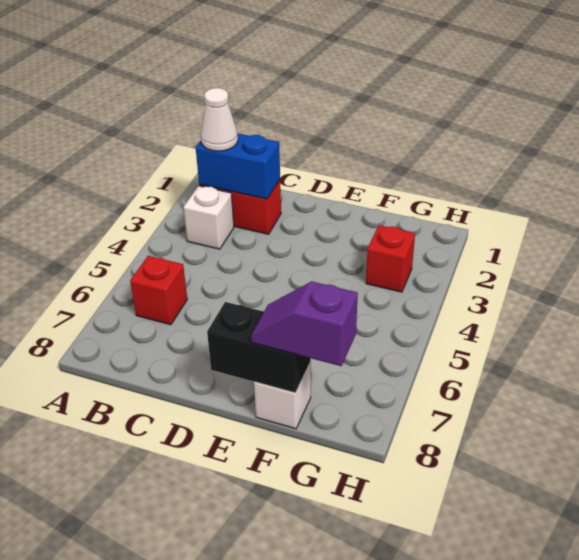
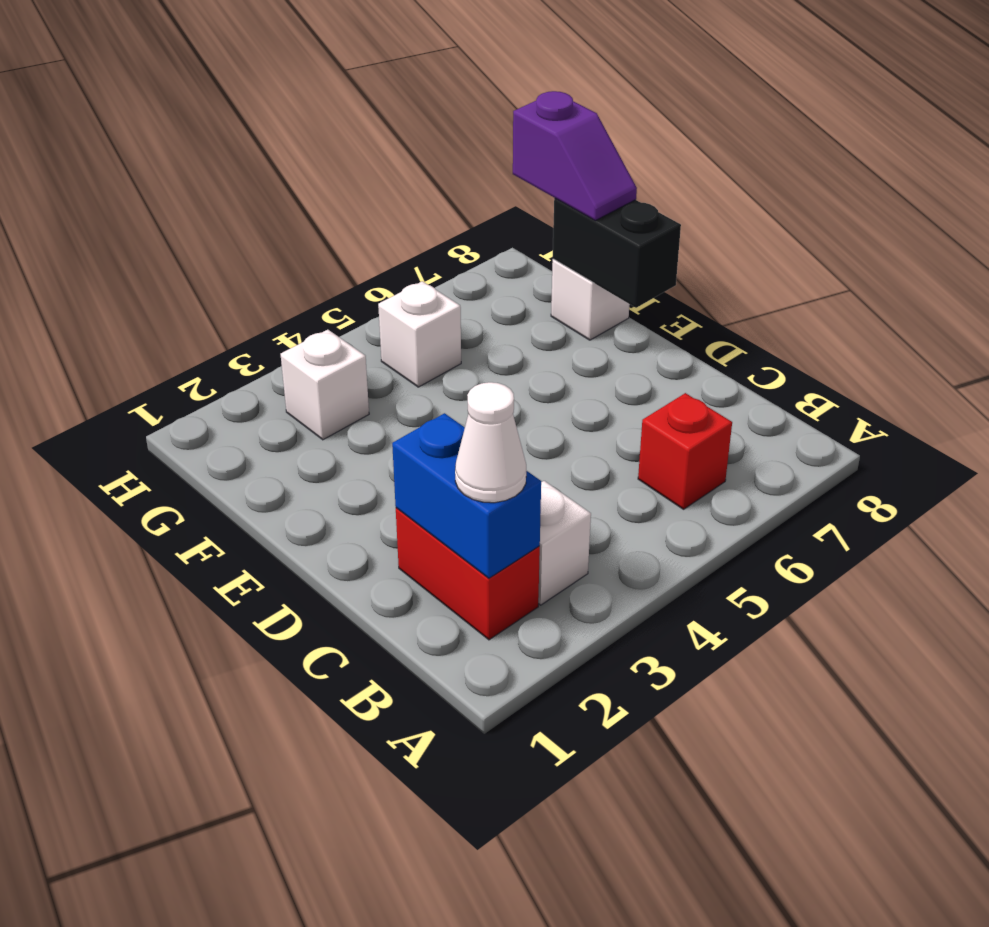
red 1x1 brick [366,225,415,292] -> white 1x1 brick [281,330,369,440]
none -> white 1x1 brick [378,281,461,387]

